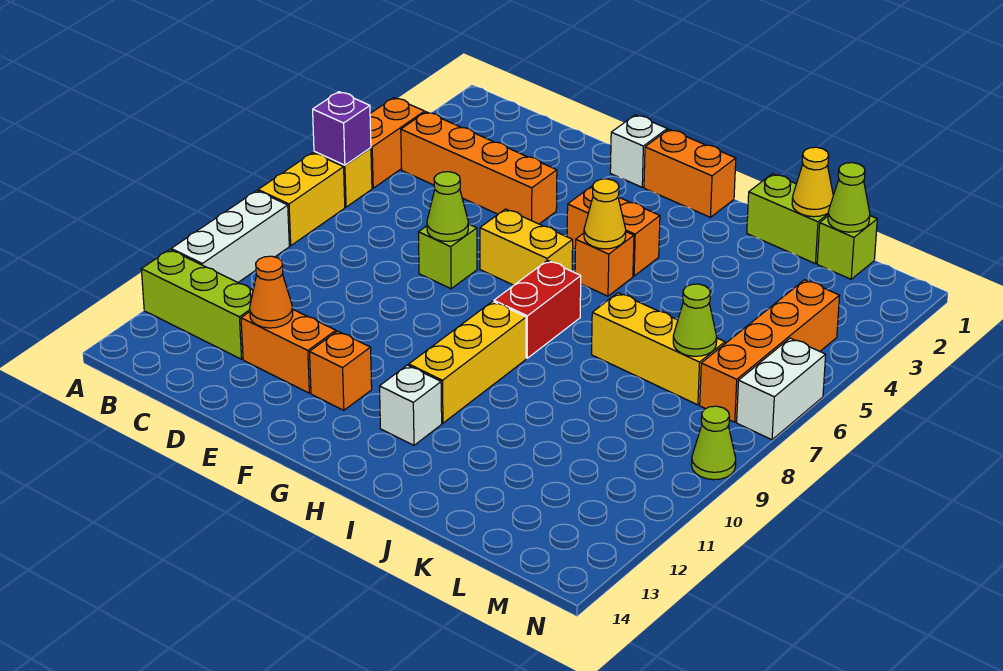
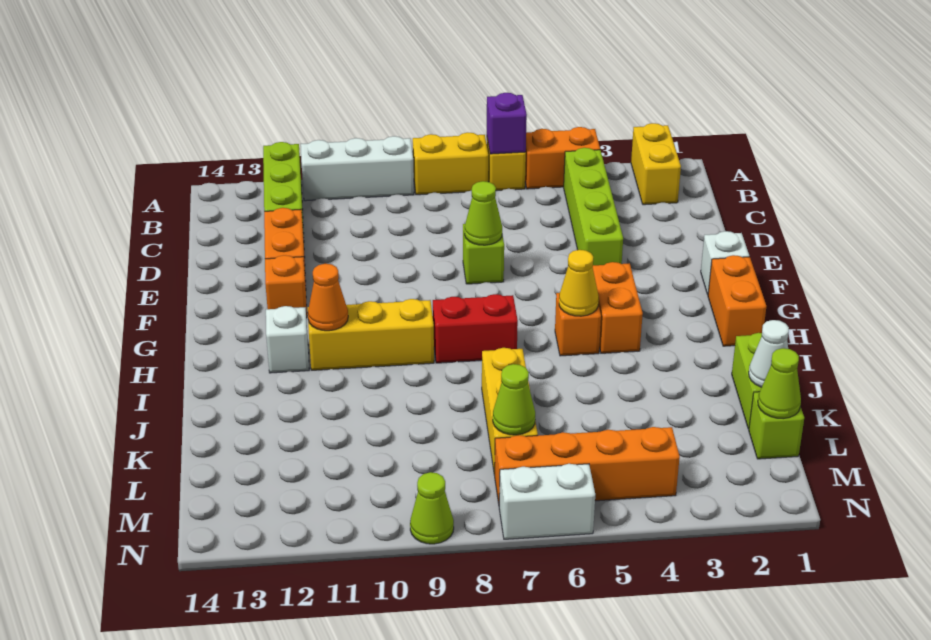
orange 1x4 brick [401,112,557,224] -> lime 1x4 brick [564,148,623,265]
orange 1x1 cone [250,256,293,328] -> orange 1x1 cone moved to [308,264,348,331]
yellow 1x2 brick [480,209,573,285] -> yellow 1x2 brick moved to [631,123,681,205]
yellow 1x1 cone [792,147,833,217] -> white 1x1 cone [749,320,789,387]

